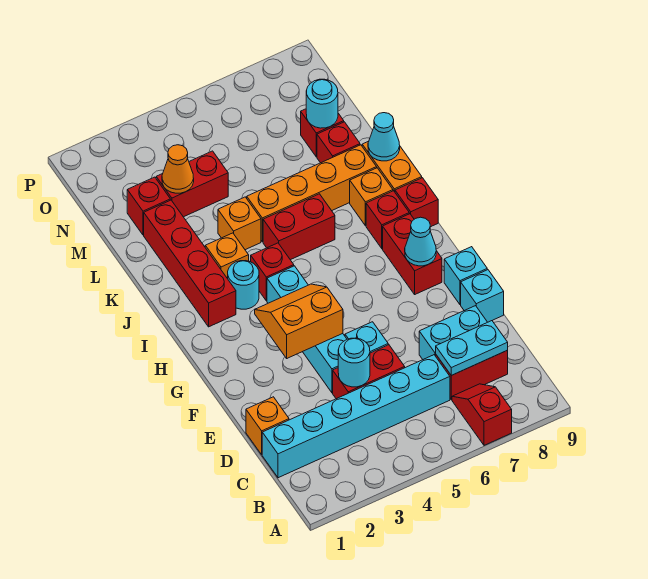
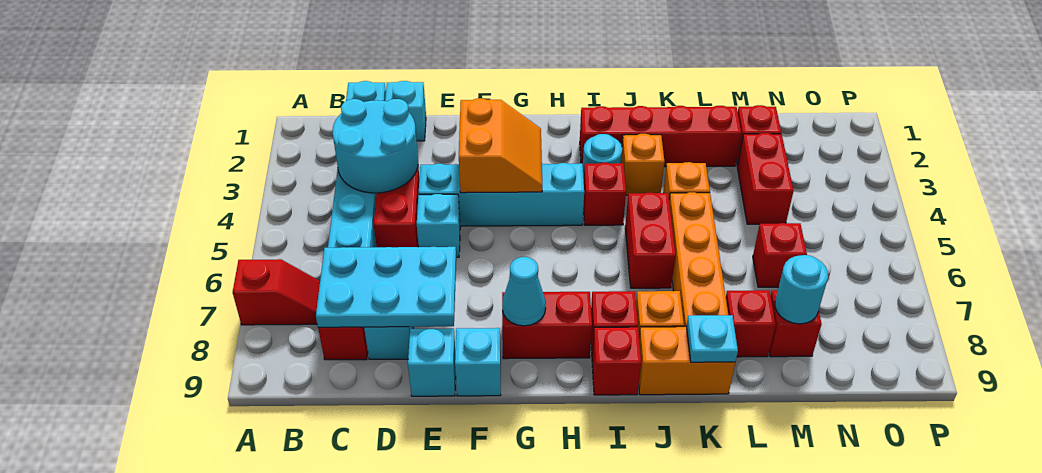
cyan 1x2 plate [436,321,508,375] -> cyan 2x3 plate [316,247,456,327]
orange 1x1 brick [246,397,289,455] -> cyan 1x1 brick [385,81,426,141]
cyan 1x1 round brick [338,338,370,387] -> cyan 2x2 round brick [333,99,418,193]
cyan 1x1 cone [368,113,400,161] -> cyan 1x1 plate [686,315,738,362]
orange 1x1 cone [162,145,194,193] -> none
none -> red 1x1 brick [753,223,807,287]

